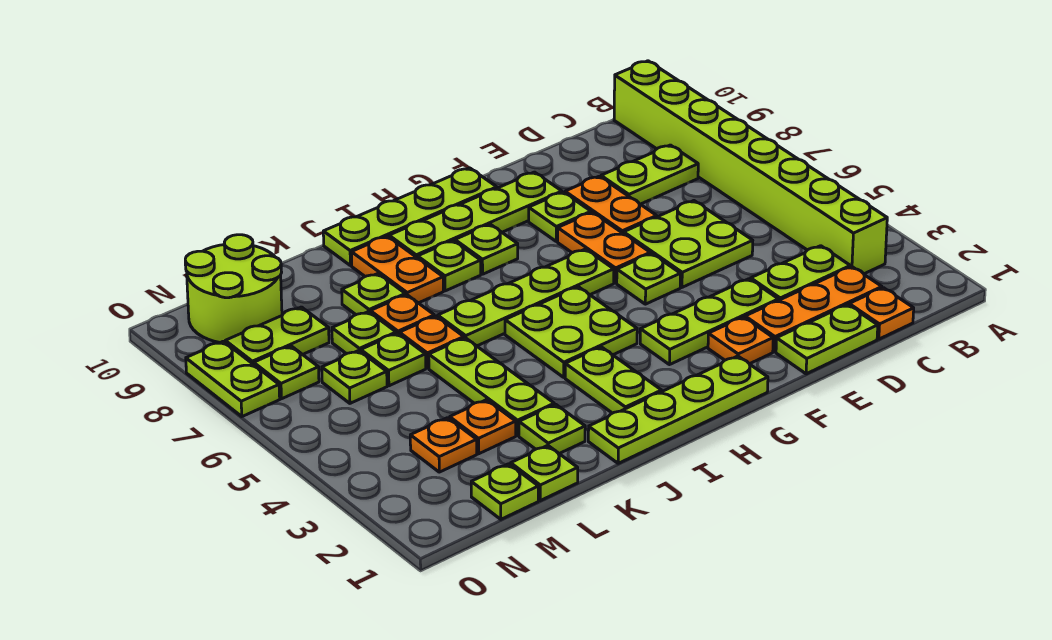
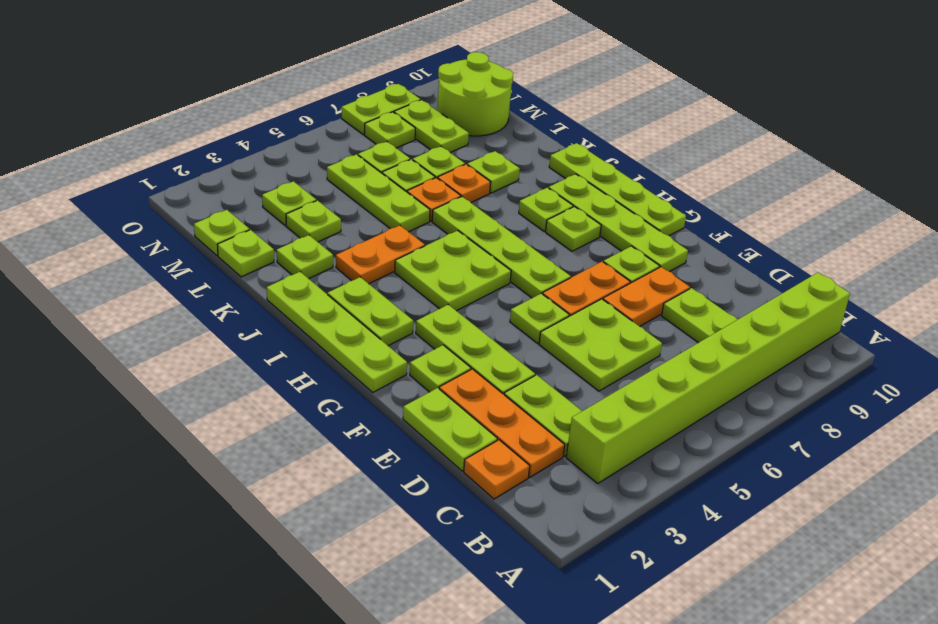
orange 1x1 plate [708,317,773,364] -> lime 1x1 plate [410,345,471,392]
lime 1x2 plate [565,347,662,413] -> lime 1x2 plate turned to [328,277,413,346]
orange 1x2 plate [351,236,443,303] -> orange 1x2 plate moved to [336,225,425,284]
lime 1x3 plate [429,338,554,436] -> lime 1x3 plate turned to [327,154,430,232]
orange 1x1 plate [450,400,516,454] -> lime 1x1 plate [286,200,341,242]
orange 1x1 plate [410,418,477,472] -> lime 1x1 plate [262,181,316,226]

